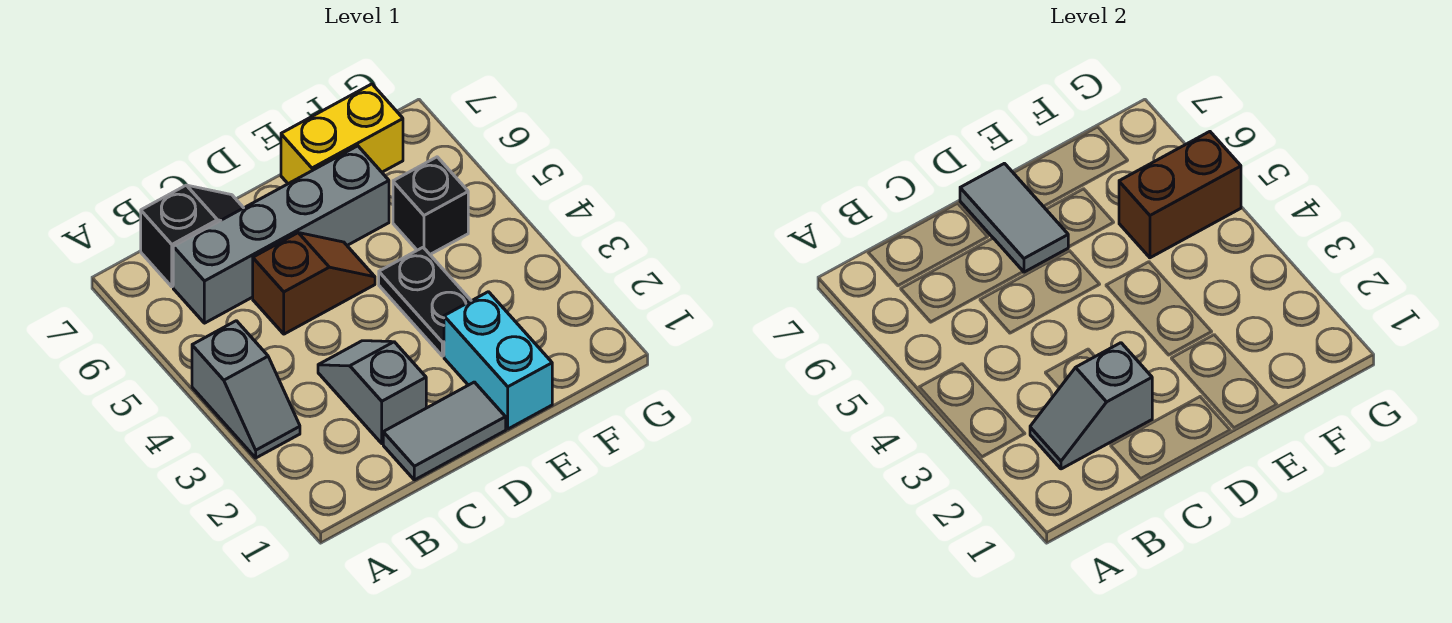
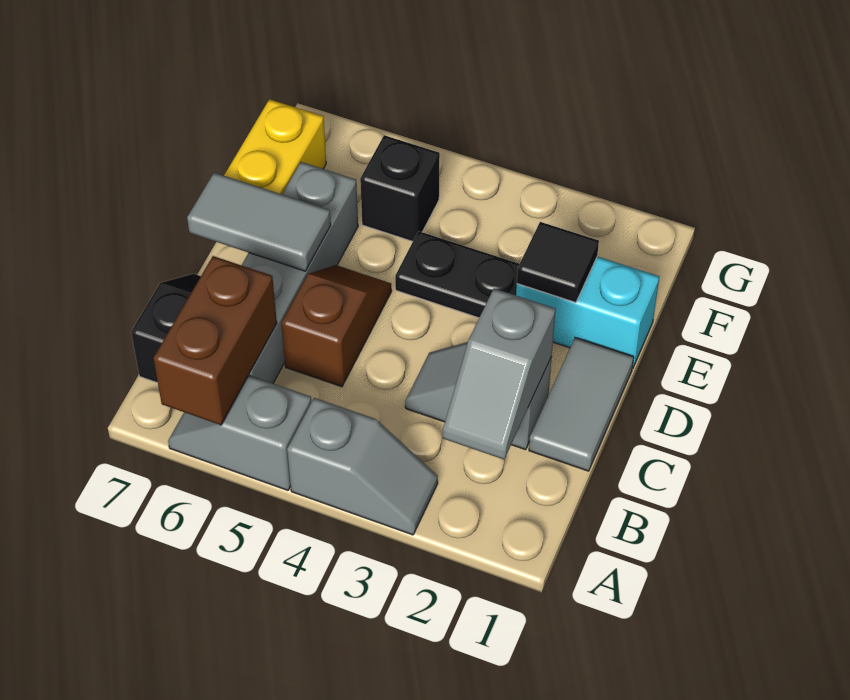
none -> grey 1x2 slope [168,376,311,490]
none -> black 1x1 tile [517,222,599,303]
brown 1x2 brick [1119,132,1241,258] -> brown 1x2 brick moved to [153,256,277,425]

